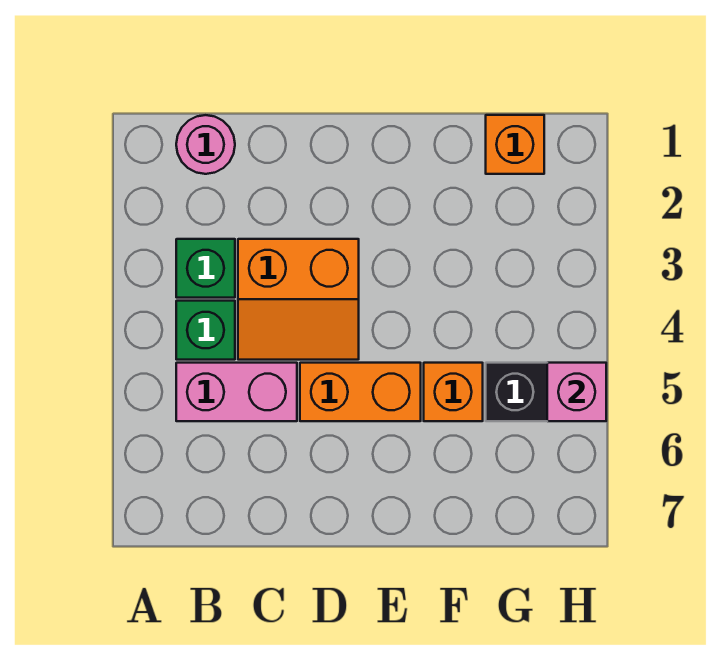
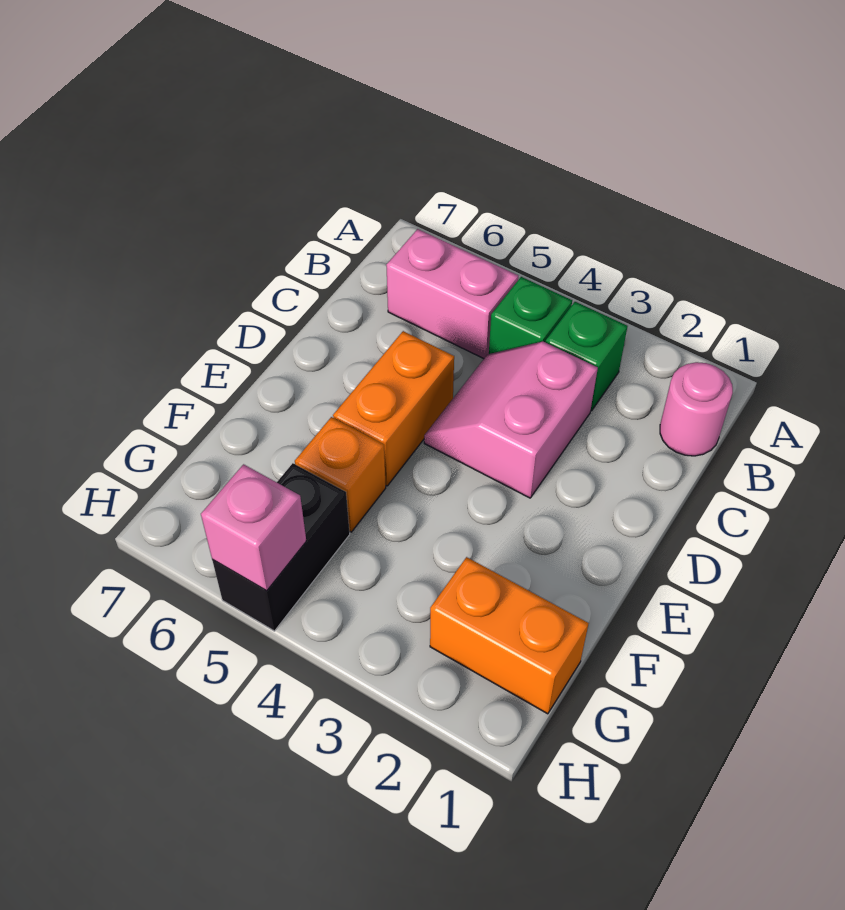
pink 1x2 brick [176,363,297,421] -> pink 1x2 brick turned to [386,229,518,359]
orange 2x2 slope [238,239,359,360] -> pink 2x2 slope [424,342,598,498]
orange 1x1 brick [486,115,544,174] -> orange 1x2 brick [430,557,589,714]

